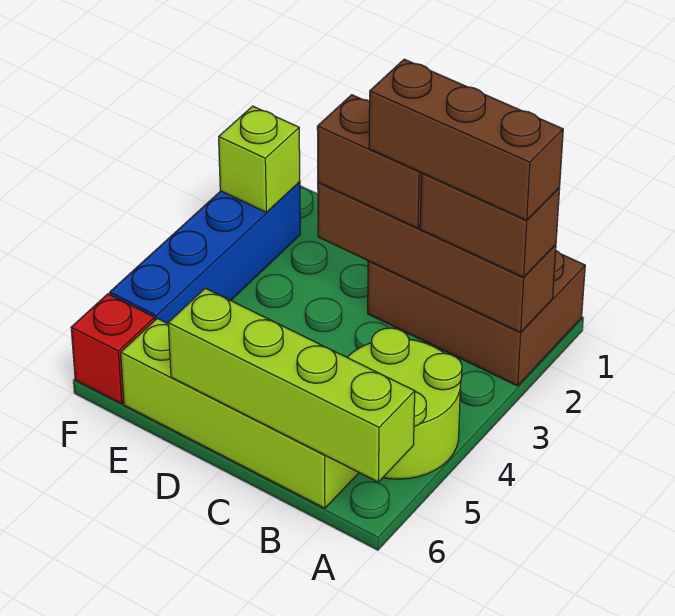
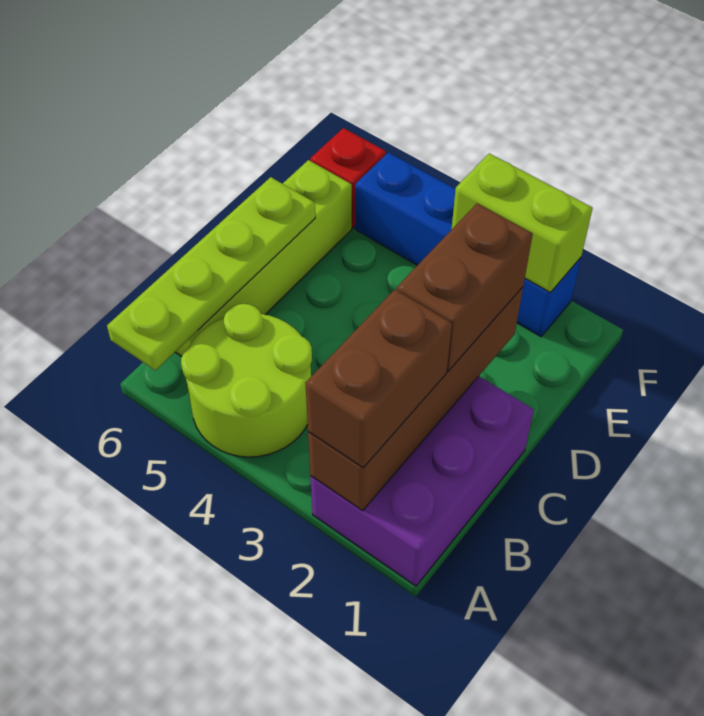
brown 2x3 brick [368,251,585,386] -> purple 2x3 brick [310,376,534,586]
brown 1x3 brick [369,59,563,220] -> none
lime 1x4 brick [168,288,415,482] -> lime 1x4 plate [107,177,315,370]
lime 1x1 brick [219,106,300,212] -> lime 1x2 brick [452,153,593,292]

